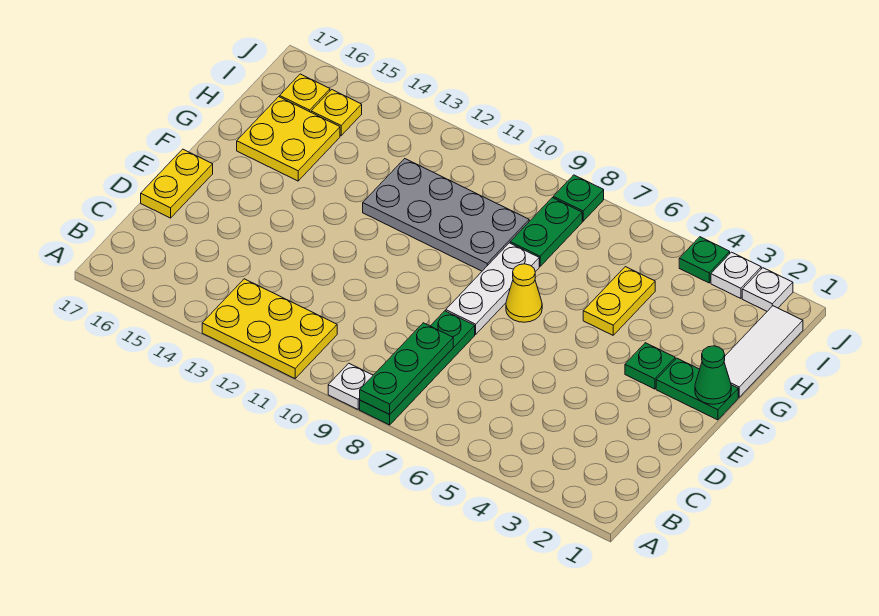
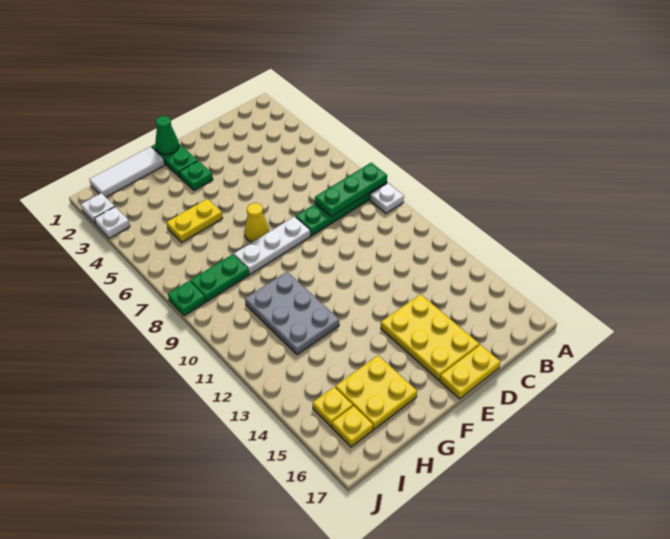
yellow 2x3 plate [202,279,337,378] -> yellow 2x3 plate moved to [381,294,479,380]
grey 2x4 plate [363,159,529,271] -> grey 2x3 plate [245,272,339,355]
green 1x1 plate [679,237,730,283] -> none

